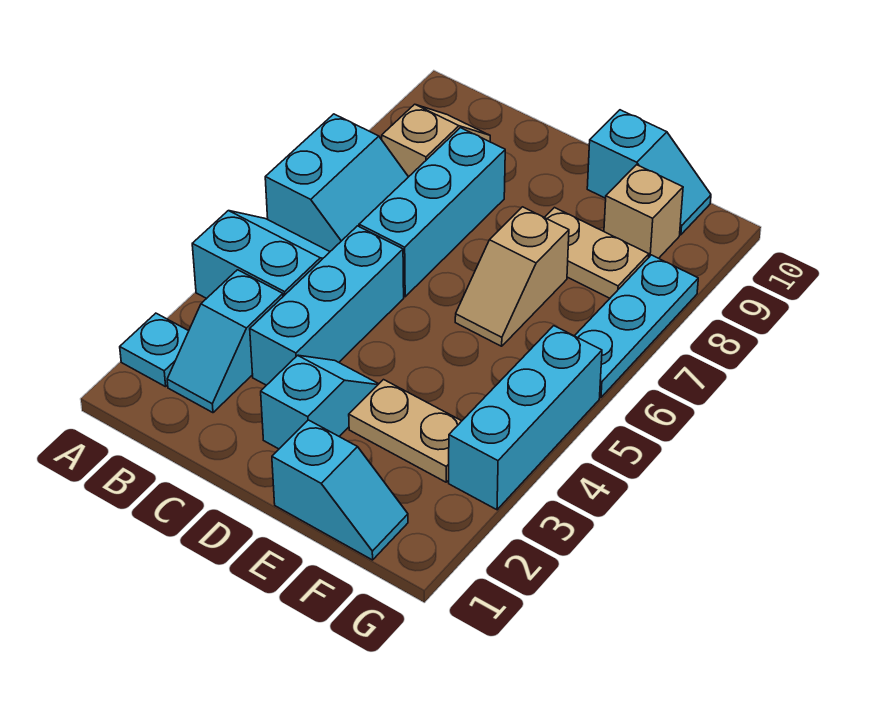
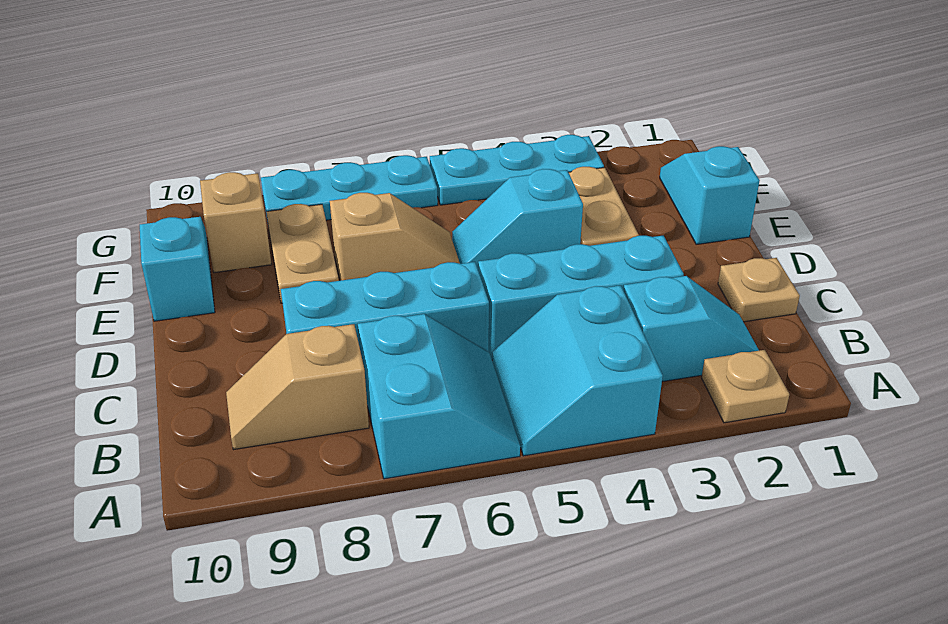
cyan 1x1 plate [120,313,189,387] -> tan 1x1 plate [702,350,789,423]
cyan 2x2 slope [265,114,408,251] -> cyan 2x2 slope turned to [358,314,520,479]
none -> tan 1x1 plate [718,258,800,322]
cyan 1x2 slope [261,355,378,449] -> cyan 1x2 slope moved to [452,169,583,269]
cyan 1x3 brick [449,326,602,510] -> cyan 1x3 plate [430,135,604,205]

